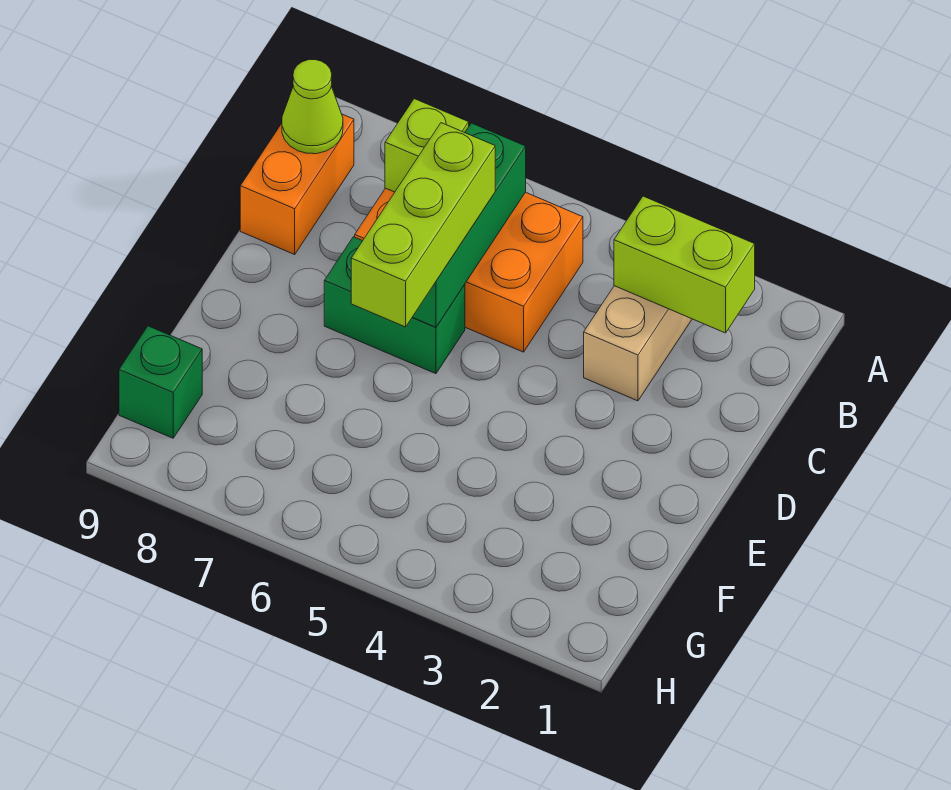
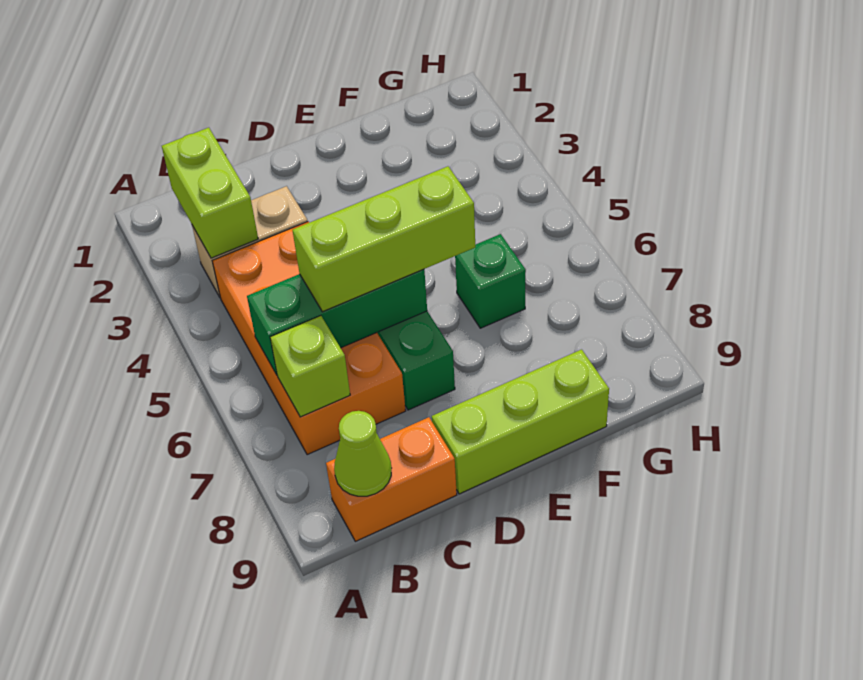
orange 2x3 brick [355,188,583,352] -> orange 2x4 brick [212,222,406,455]
none -> lime 1x3 brick [432,350,609,494]
green 1x1 brick [119,326,202,438] -> green 1x1 brick moved to [455,234,526,328]

